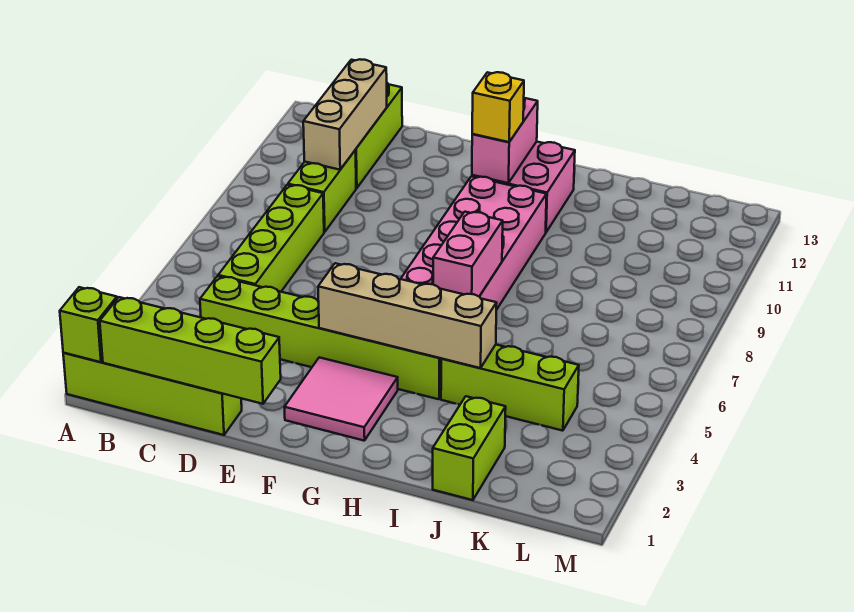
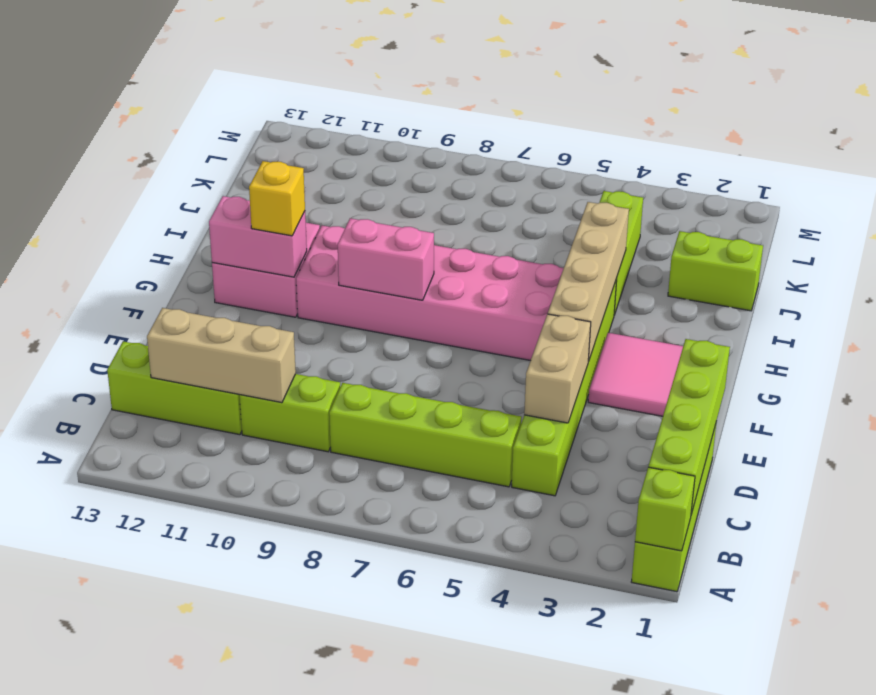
none -> tan 1x2 brick [524,314,591,423]
pink 1x2 brick [433,212,503,296] -> pink 1x2 brick moved to [338,218,434,300]

